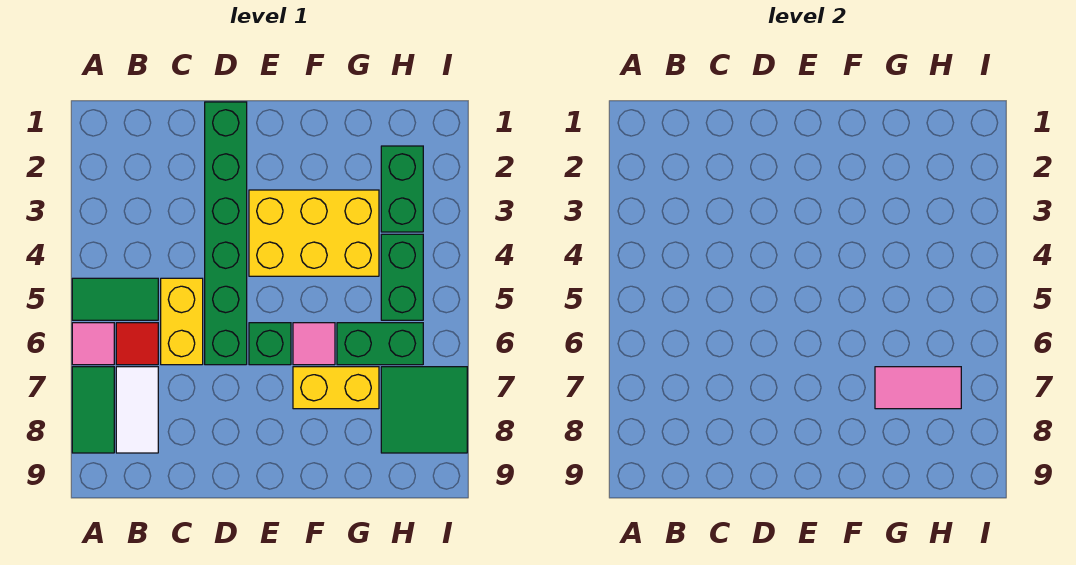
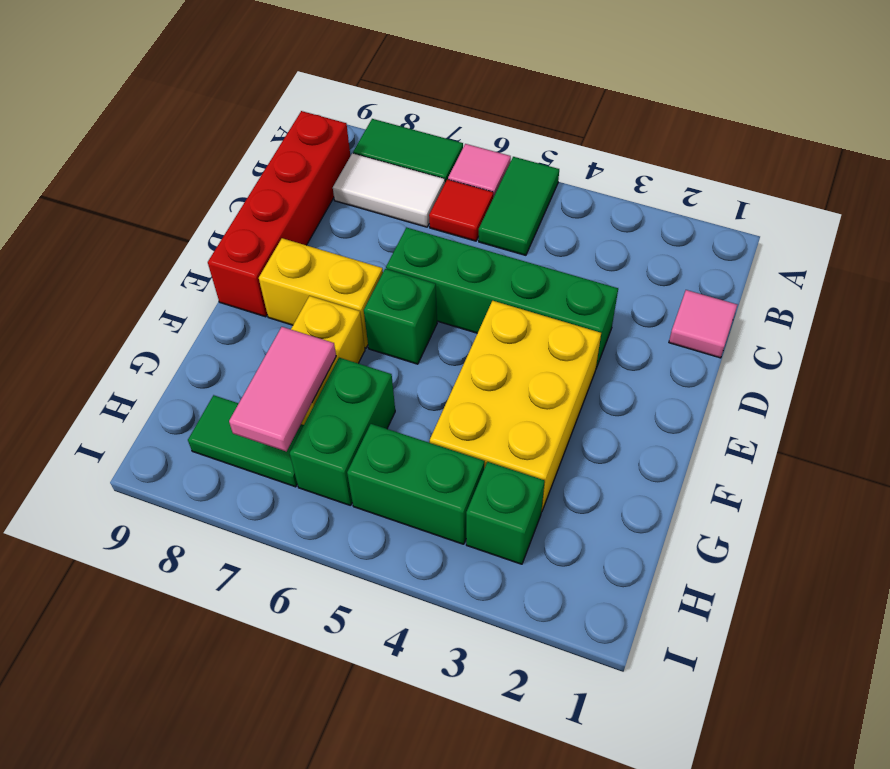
none -> red 1x4 brick [208,111,350,317]
yellow 1x2 brick [161,278,203,365] -> yellow 1x2 brick moved to [259,238,383,348]
green 1x6 brick [205,102,247,365] -> green 1x4 brick [386,228,618,368]
pink 1x1 tile [293,323,335,365] -> pink 1x1 tile moved to [669,290,737,358]
green 1x2 brick [381,146,423,232] -> green 1x1 brick [466,462,545,564]
green 2x2 tile [381,367,467,453] -> green 1x2 tile [188,395,304,487]

